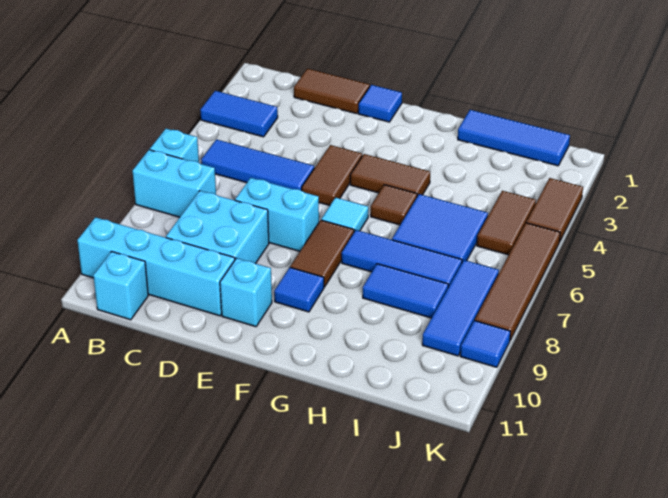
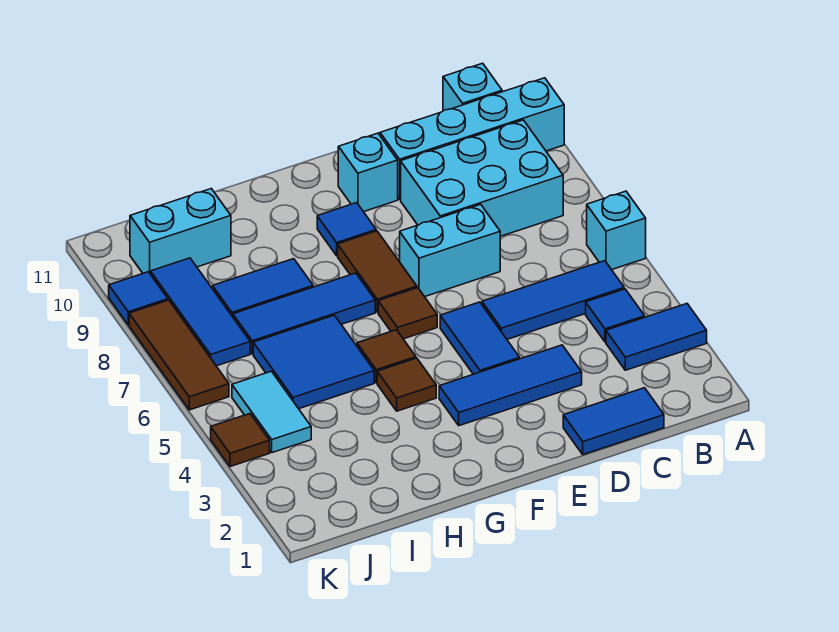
cyan 1x2 brick [132,150,216,217] -> cyan 1x2 brick moved to [130,189,231,273]
brown 1x2 tile [294,69,370,114] -> blue 1x2 tile [563,388,664,455]
cyan 2x2 brick [166,191,269,264] -> cyan 2x3 brick [401,120,563,236]
blue 1x1 tile [358,85,402,122] -> blue 1x1 tile moved to [586,289,645,342]
brown 1x2 tile [302,145,362,206] -> blue 1x2 tile [440,302,520,374]
brown 1x2 tile [350,154,430,196] -> brown 1x1 tile [377,358,436,411]
cyan 1x1 tile [321,197,368,232] -> brown 1x1 tile [378,288,437,339]
blue 1x3 tile [458,110,570,166] -> blue 1x3 tile moved to [439,345,582,426]
brown 1x2 tile [477,191,536,255] -> cyan 1x2 tile [232,371,311,453]
brown 1x2 tile [526,178,583,242] -> brown 1x1 tile [211,414,270,467]
brown 1x4 tile [475,223,560,340] -> brown 1x3 tile [129,300,229,410]

